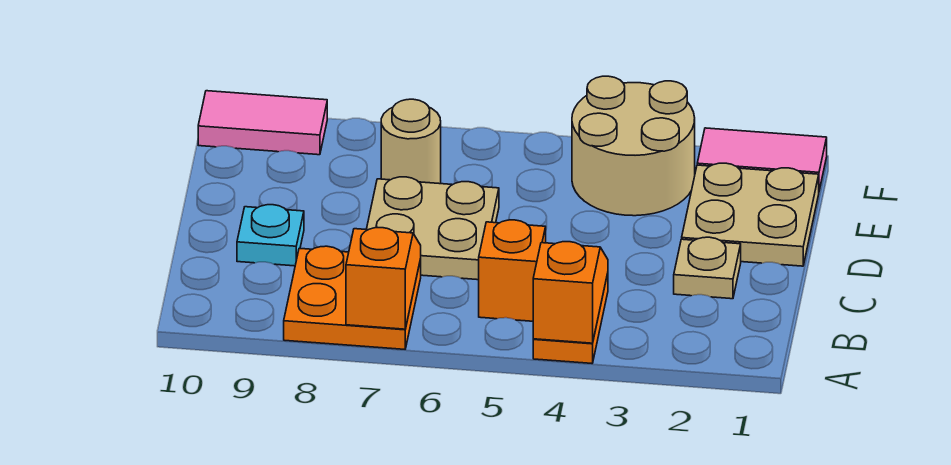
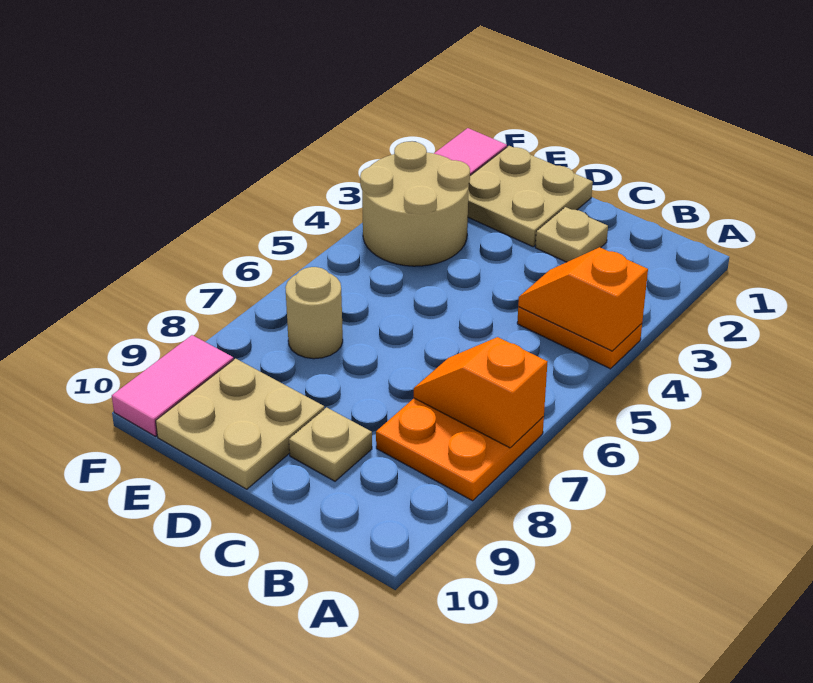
orange 1x1 brick [479,220,546,321] -> none
tan 2x2 plate [366,177,499,280] -> tan 2x2 plate moved to [156,358,324,489]
cyan 1x1 plate [237,205,304,266] -> tan 1x1 plate [289,407,372,481]

